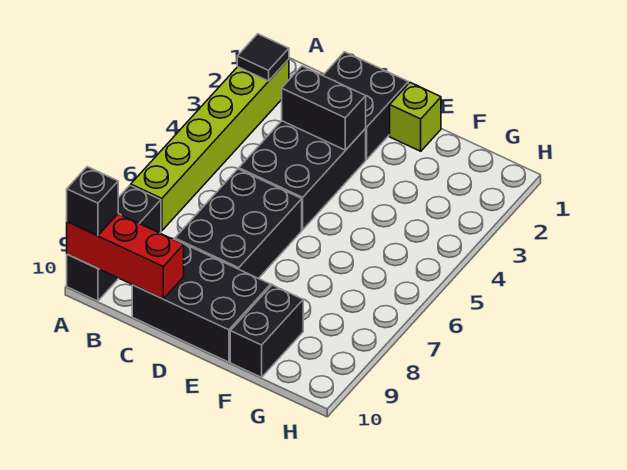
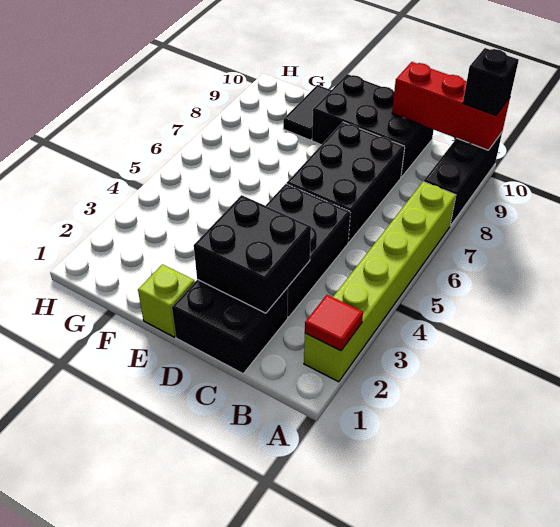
black 1x1 tile [237,34,289,81] -> red 1x1 tile [305,295,363,350]
black 1x2 brick [282,66,366,150] -> black 2x2 brick [194,195,311,313]
black 1x2 brick [230,285,303,377] -> black 1x2 tile [283,85,331,140]

